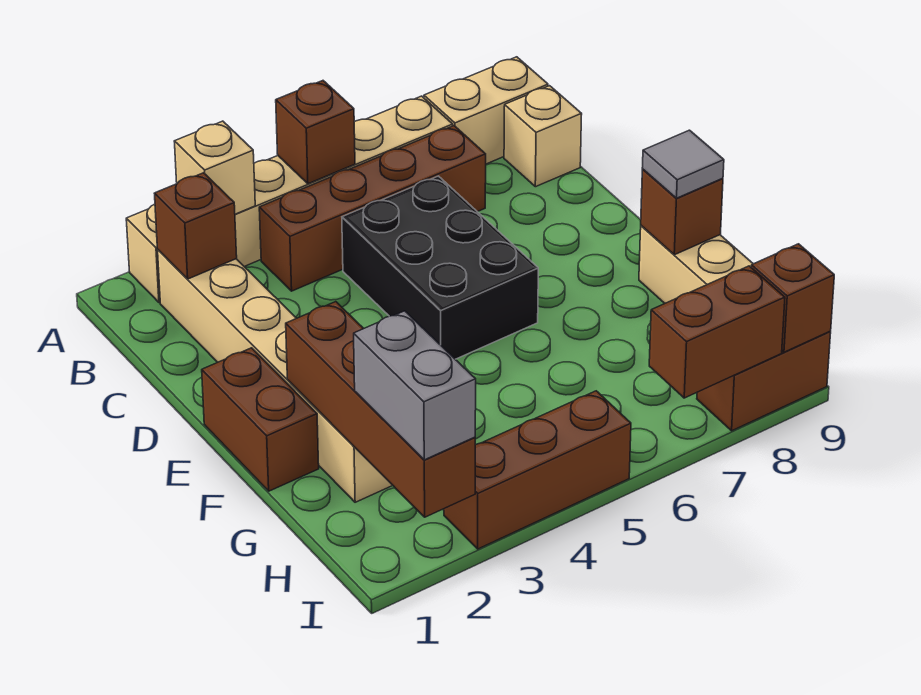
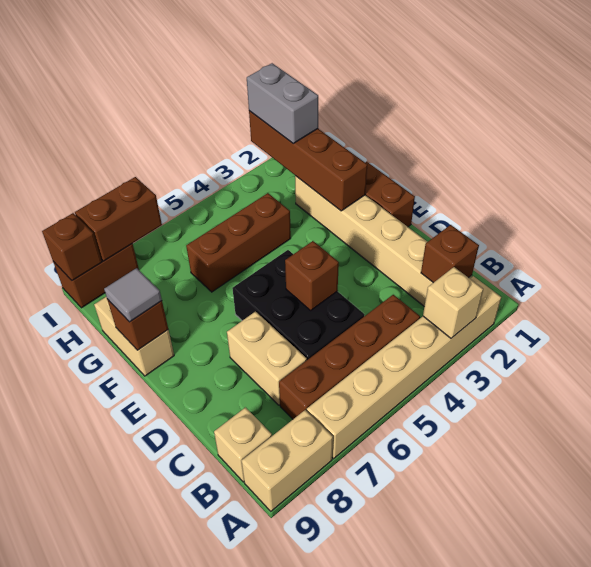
brown 1x1 brick [276,81,355,184] -> brown 1x1 brick moved to [285,241,339,310]
none -> tan 1x2 brick [227,312,307,405]
brown 1x3 brick [444,391,631,549] -> brown 1x3 brick moved to [186,193,291,292]

